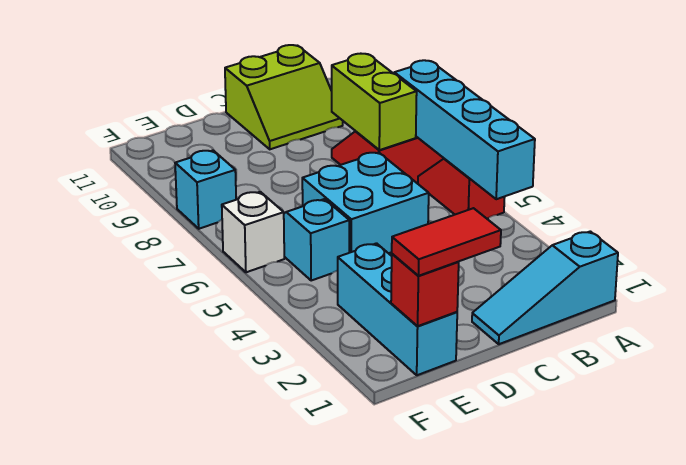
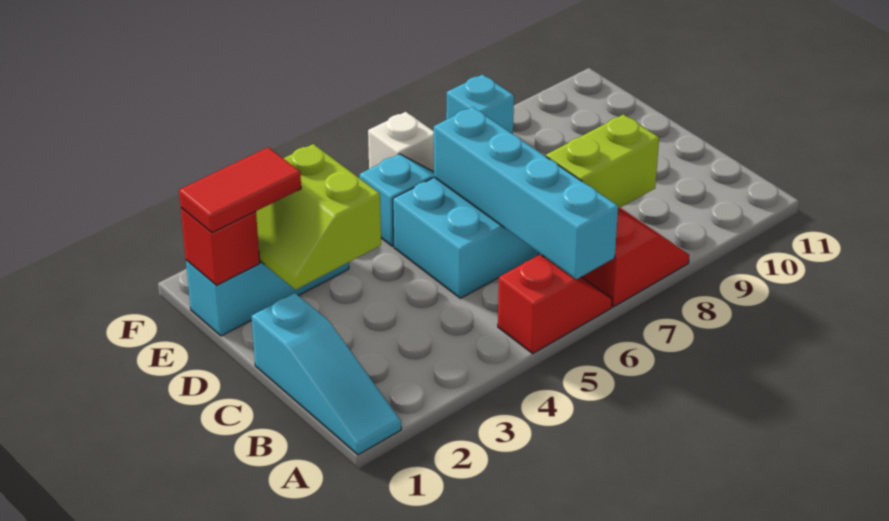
cyan 1x3 slope [472,231,618,344] -> cyan 1x3 slope turned to [252,293,401,455]
cyan 1x4 brick [394,60,535,199] -> cyan 1x4 brick turned to [434,107,618,279]
lime 2x2 slope [225,45,343,149] -> lime 2x2 slope moved to [256,144,381,290]
red 1x2 tile [392,208,501,276] -> red 1x2 tile turned to [179,147,301,233]

